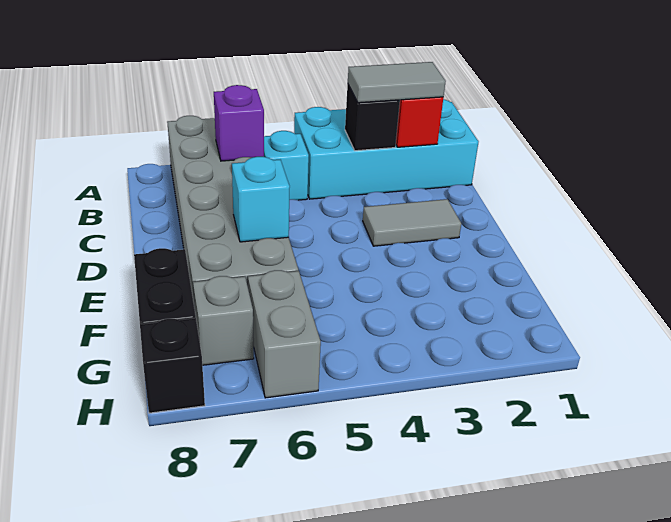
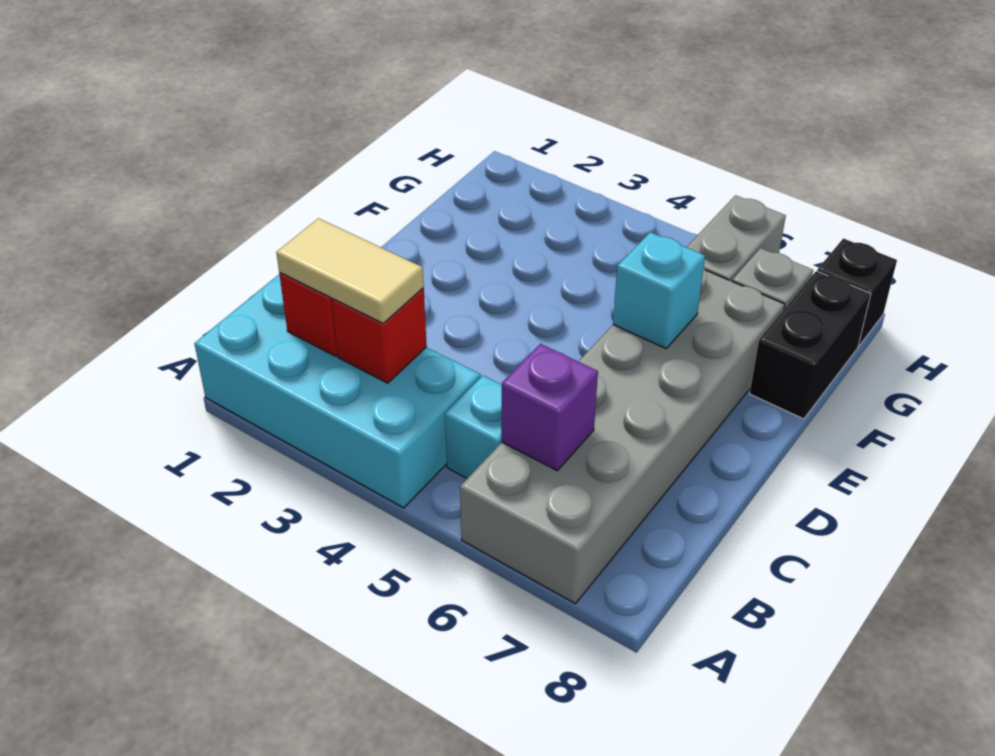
grey 1x2 tile [348,62,446,103] -> tan 1x2 tile [276,218,424,323]
black 1x1 brick [345,85,400,151] -> red 1x1 brick [332,288,427,383]
grey 1x2 tile [363,199,461,246] -> none

